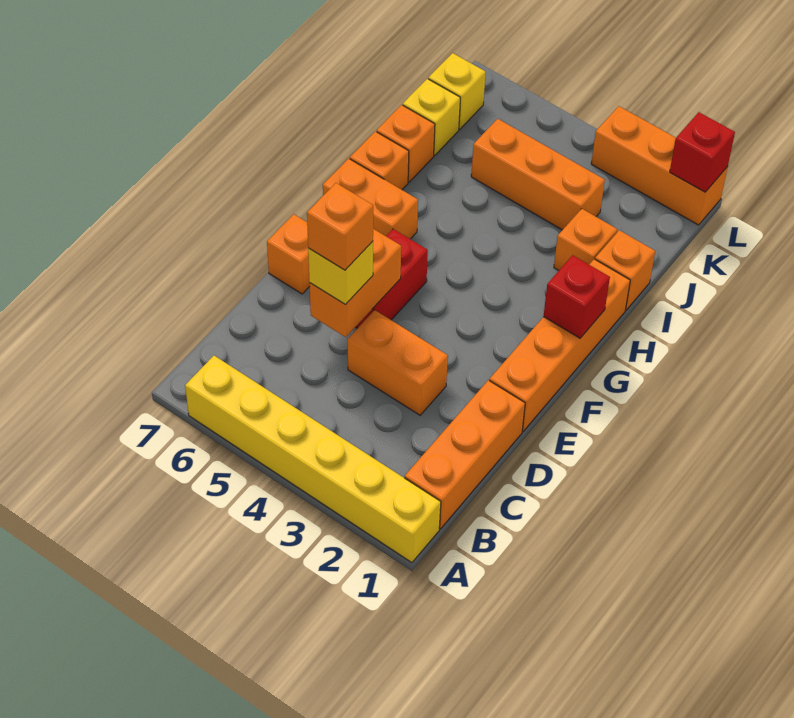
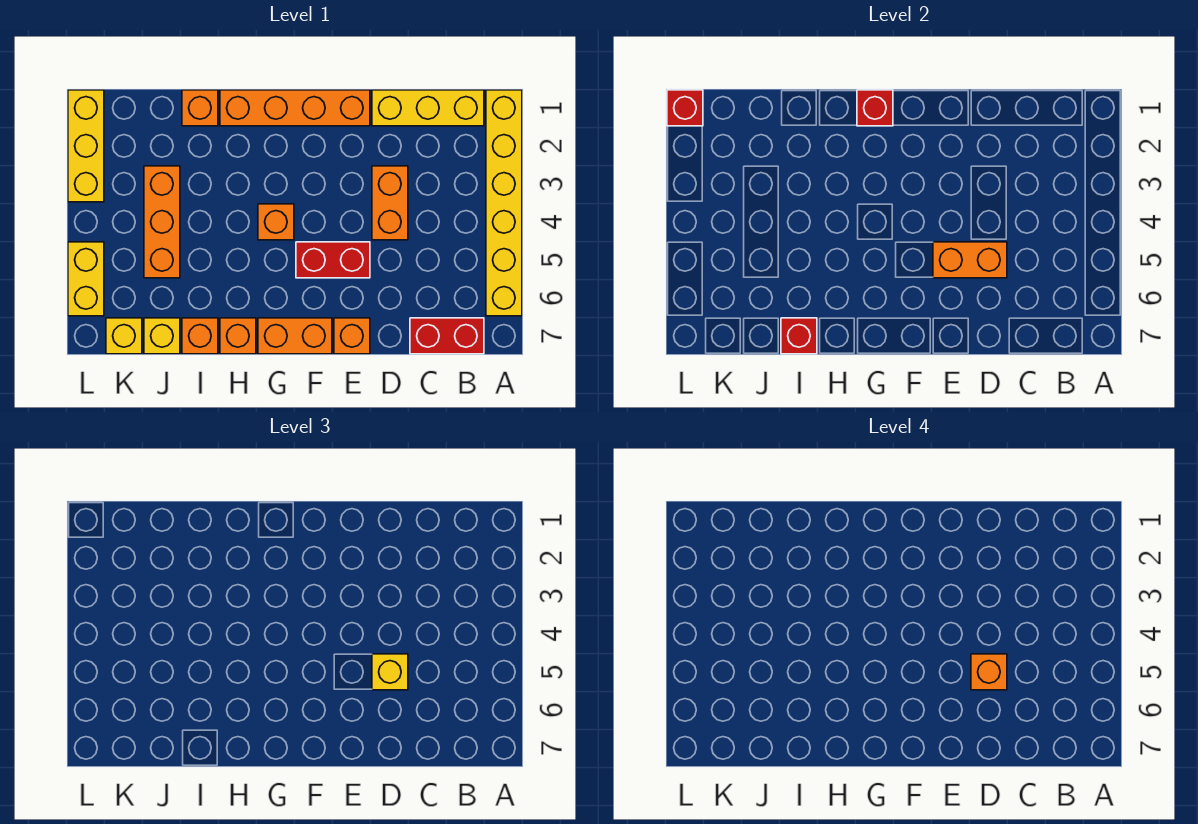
orange 1x3 brick [405,380,525,529] -> yellow 1x3 brick [372,90,484,126]
none -> red 1x2 brick [410,318,484,354]
orange 1x2 brick [323,158,418,239] -> orange 1x2 brick turned to [258,318,332,354]
orange 1x1 brick [554,209,617,270] -> orange 1x1 brick moved to [258,204,294,240]
none -> red 1x1 brick [781,318,817,354]
orange 1x3 brick [591,106,728,225] -> yellow 1x3 brick [68,90,104,202]
none -> yellow 1x2 brick [68,242,104,316]

